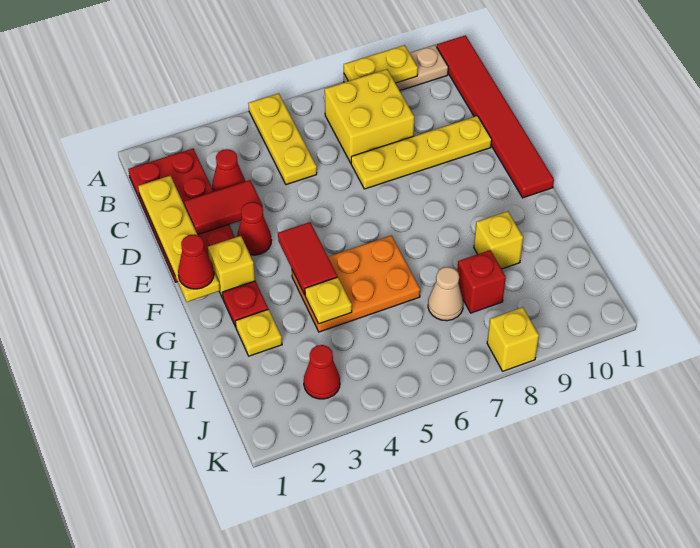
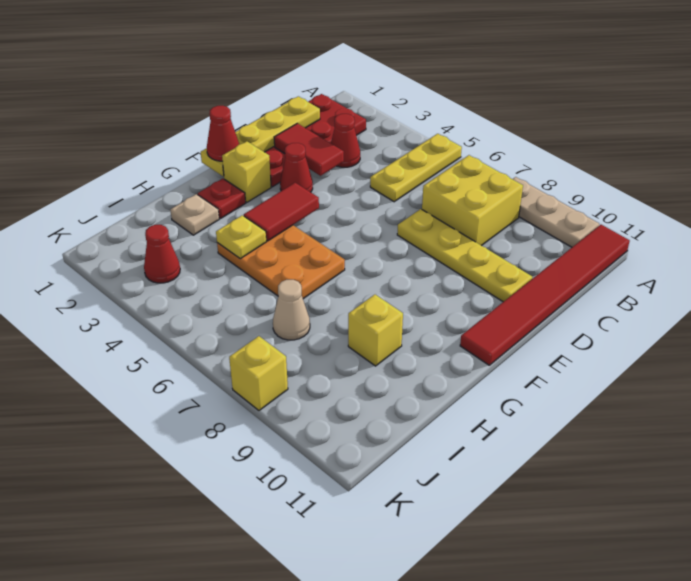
yellow 1x2 plate [344,45,418,83] -> none
yellow 1x1 plate [235,309,282,356] -> tan 1x1 plate [170,194,219,235]
red 1x1 brick [457,250,506,313] -> none

